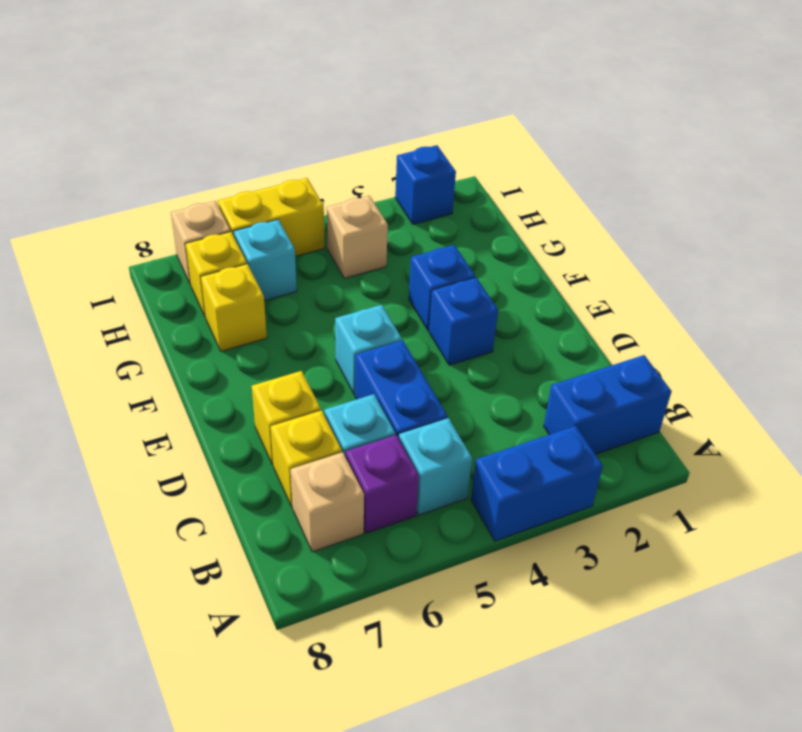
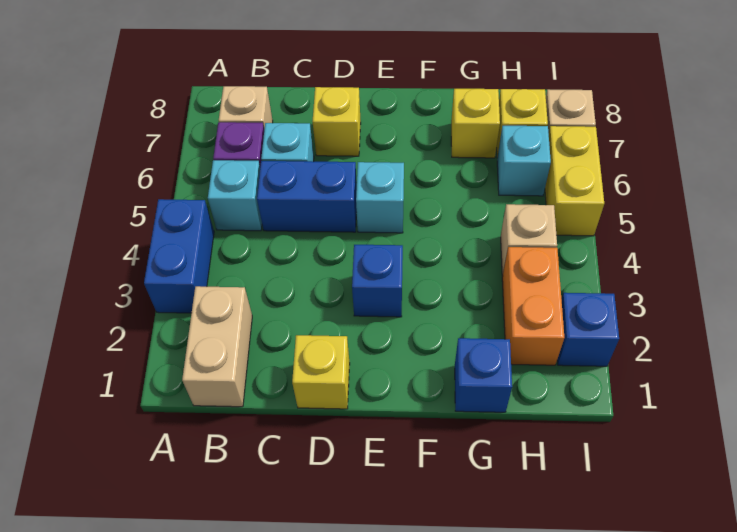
blue 1x2 brick [544,355,672,454] -> tan 1x2 brick [182,286,252,407]
yellow 1x1 brick [271,410,342,507] -> yellow 1x1 brick moved to [292,335,350,409]
blue 1x1 brick [409,245,475,331] -> blue 1x1 brick moved to [455,338,512,412]
none -> orange 1x2 brick [502,247,564,365]

